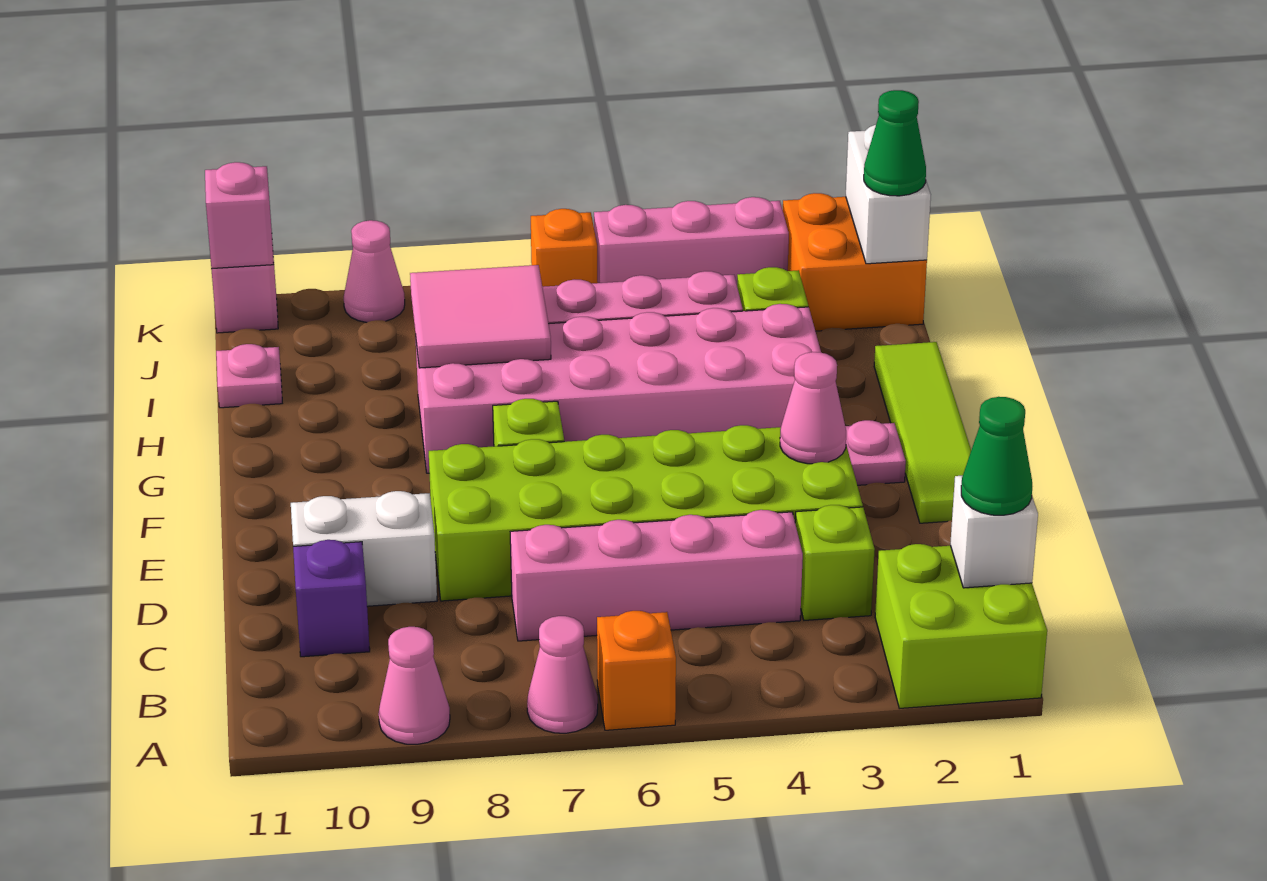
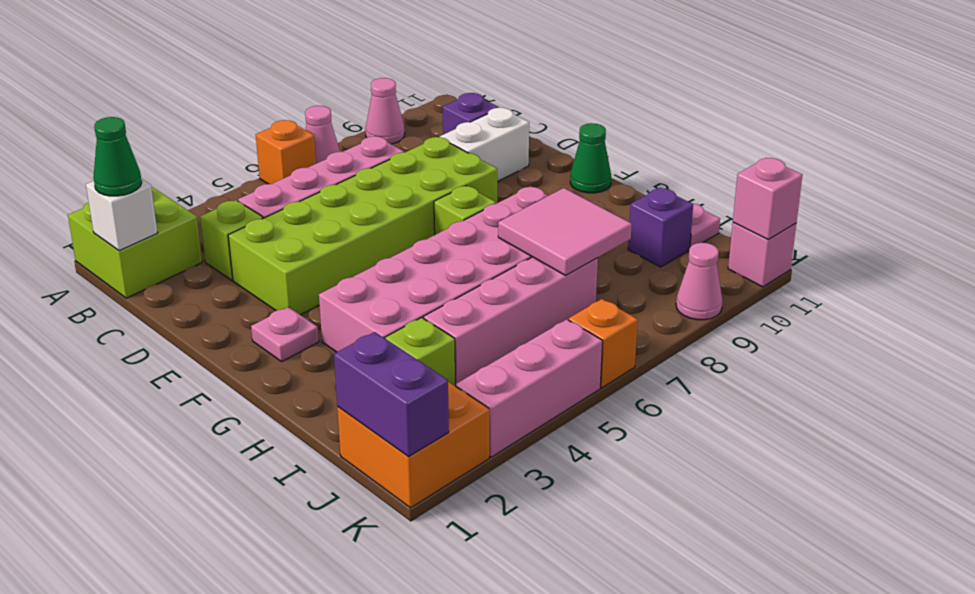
lime 1x4 tile [874,342,971,523] -> none
pink 1x1 cone [780,352,846,464] -> none
none -> purple 1x1 brick [628,188,693,267]
white 1x2 brick [846,125,931,264] -> purple 1x2 brick [334,332,449,457]
green 1x1 cone [864,90,926,196] -> green 1x1 cone moved to [570,123,611,193]

